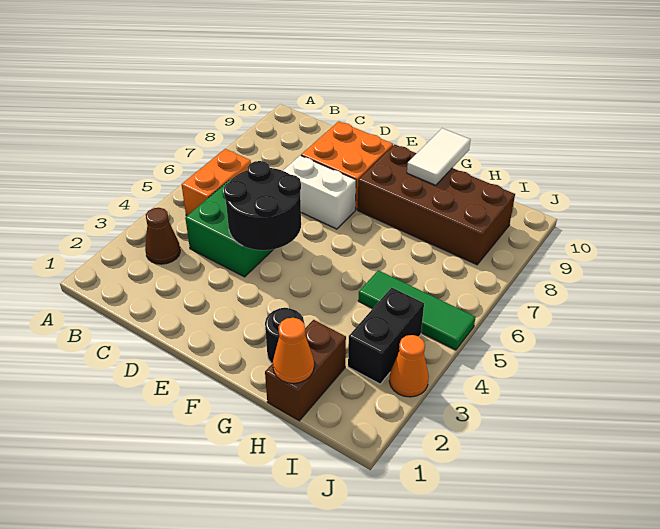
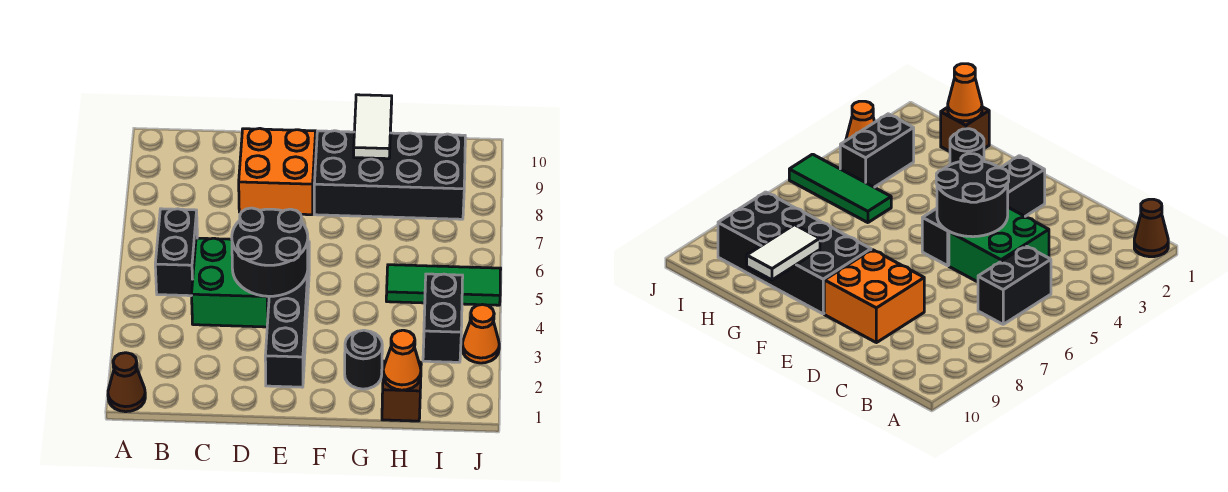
brown 1x1 cone [145,208,180,264] -> brown 1x1 cone moved to [108,353,145,412]
orange 1x2 brick [181,149,251,216] -> black 1x2 brick [155,209,197,296]
white 1x2 brick [283,155,356,229] -> none
none -> black 1x4 brick [265,242,309,387]
brown 2x4 brick [358,144,515,265] -> black 2x4 brick [314,131,465,219]
brown 1x2 brick [265,320,346,421] -> brown 1x1 brick [382,361,421,421]

